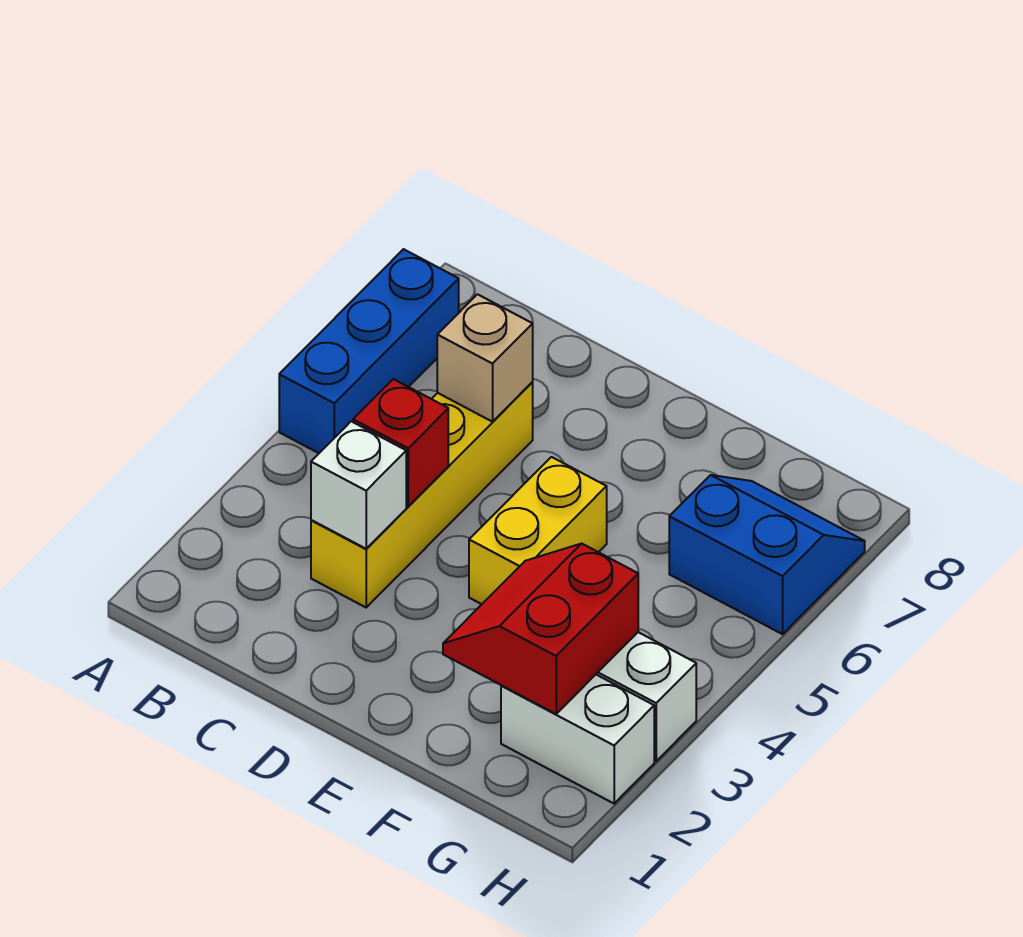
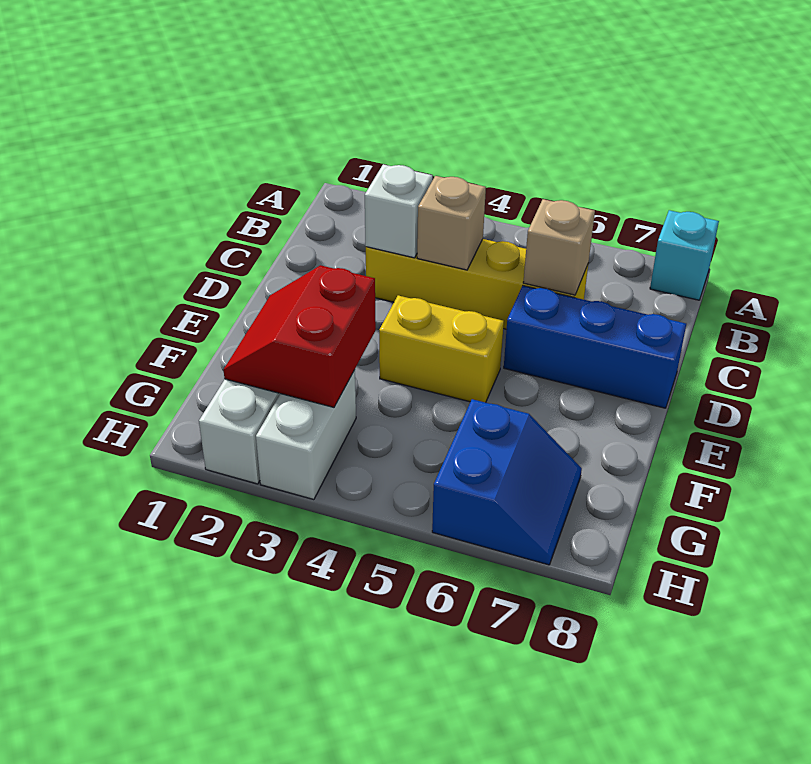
blue 1x3 brick [279,249,459,453] -> blue 1x3 brick moved to [504,286,686,408]
none -> cyan 1x1 brick [650,210,719,300]
red 1x1 brick [353,379,448,506] -> tan 1x1 brick [417,176,486,270]
red 2x2 slope [443,544,638,714] -> red 2x2 slope turned to [223,265,376,407]

